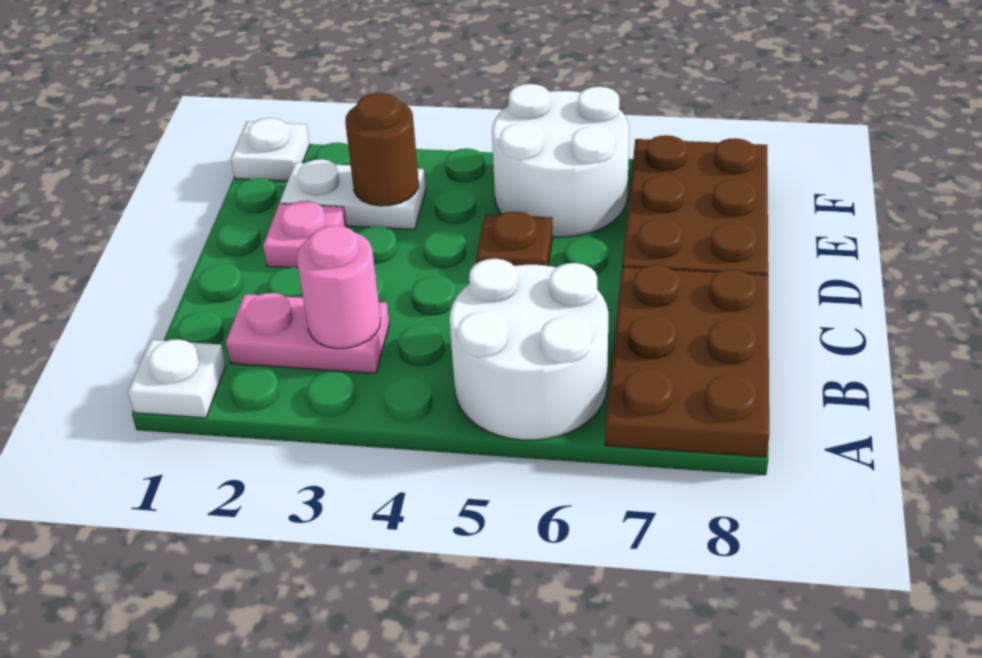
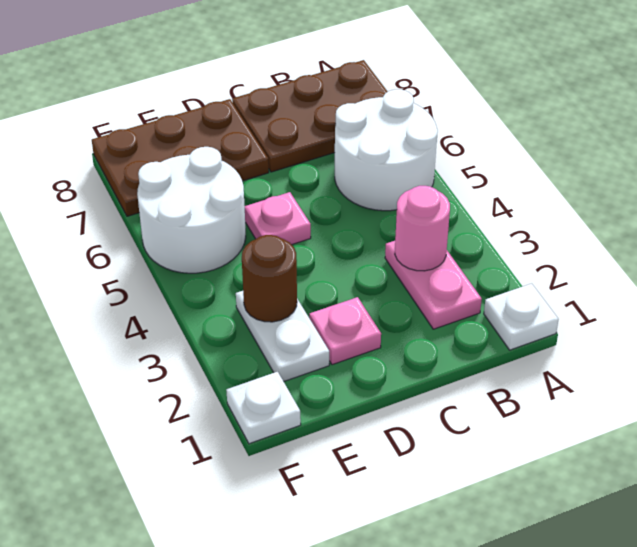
brown 1x1 plate [476,212,552,266] -> pink 1x1 plate [245,192,311,245]

